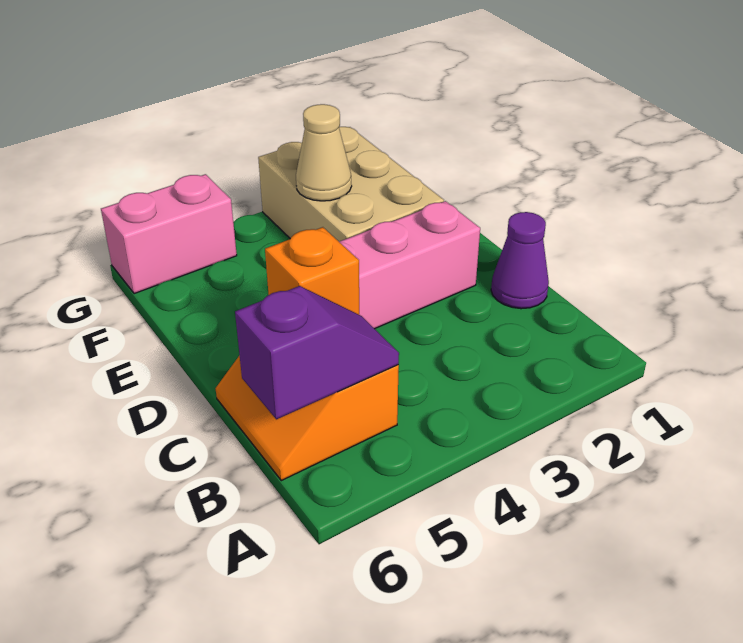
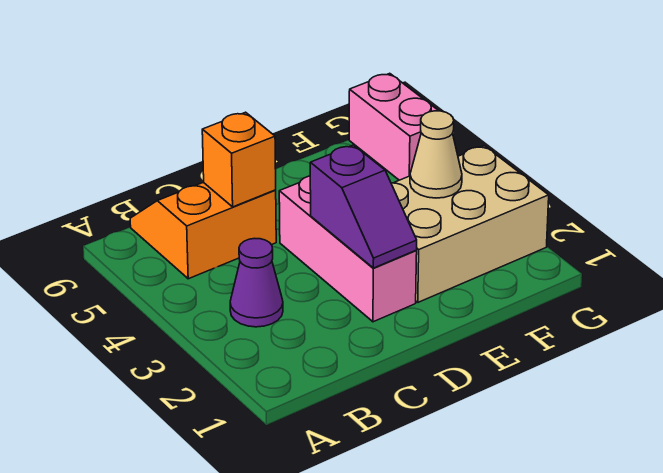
purple 1x2 slope [235,286,399,419] -> purple 1x2 slope moved to [310,145,417,268]
purple 1x1 cone [491,212,549,309] -> purple 1x1 cone moved to [230,238,283,327]

